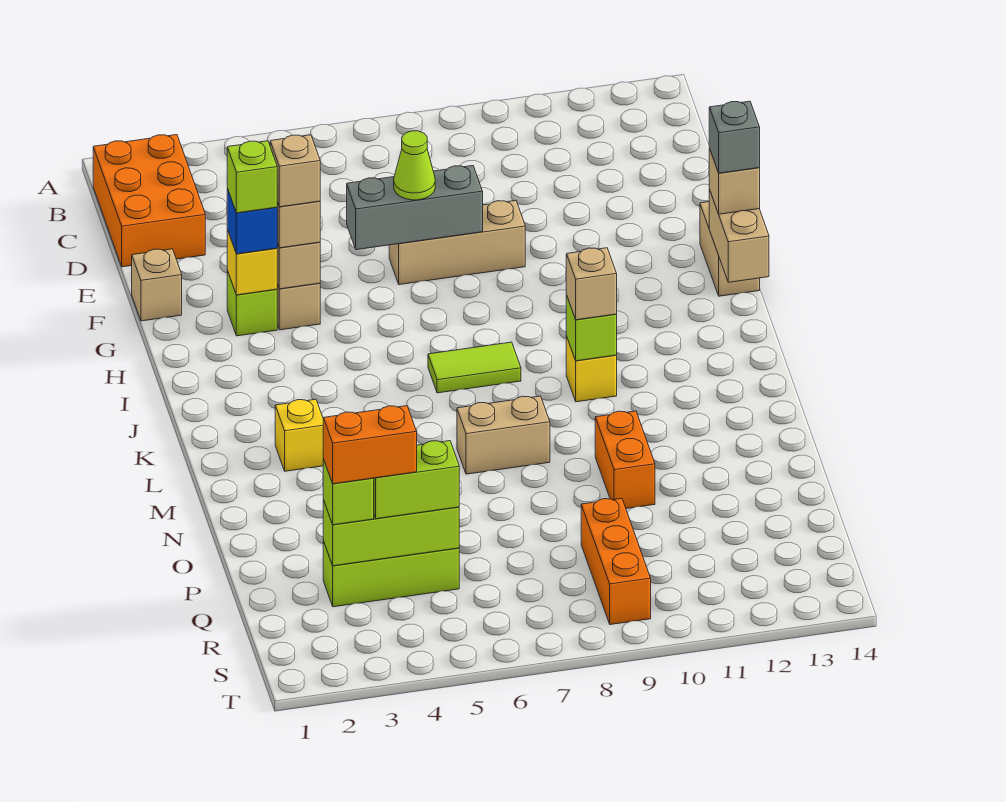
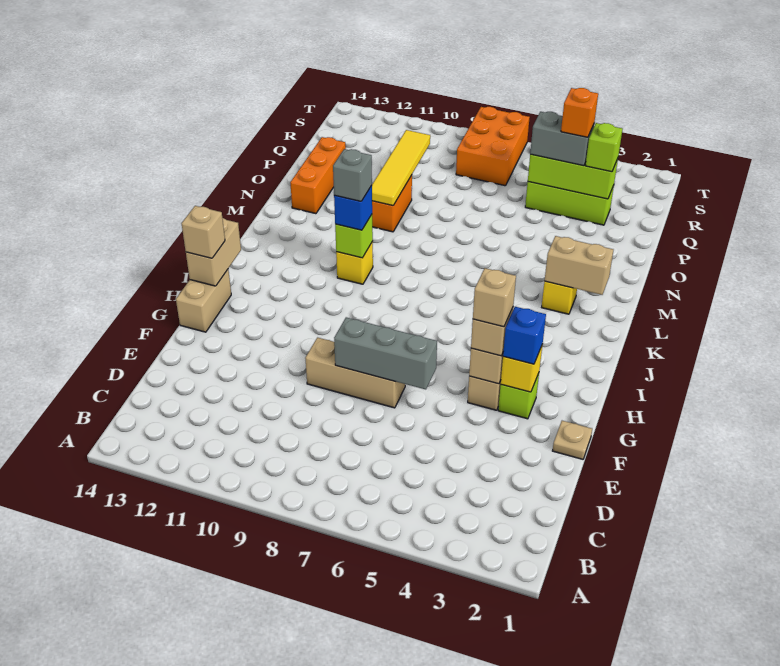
orange 2x3 brick [93,135,205,267] -> orange 2x3 brick moved to [456,107,530,186]
tan 1x1 brick [132,249,182,321] -> tan 1x1 plate [553,421,592,459]
lime 1x1 cone [394,131,435,200] -> none
lime 1x1 brick [227,141,277,213] -> none
grey 1x1 brick [709,101,760,173] -> grey 1x1 brick moved to [333,149,372,201]
lime 1x2 tile [428,342,521,393] -> none
tan 1x1 brick [566,248,617,320] -> blue 1x1 brick [334,185,372,230]
tan 1x2 brick [457,396,550,474] -> tan 1x2 brick moved to [545,236,613,295]
none -> yellow 1x4 tile [372,130,430,206]
orange 1x2 brick [323,406,417,484] -> orange 1x1 brick [561,88,598,137]
lime 1x2 brick [373,441,459,519] -> grey 1x2 brick [530,112,594,166]
orange 1x3 brick [581,498,651,625] -> orange 1x3 brick moved to [290,137,346,214]

